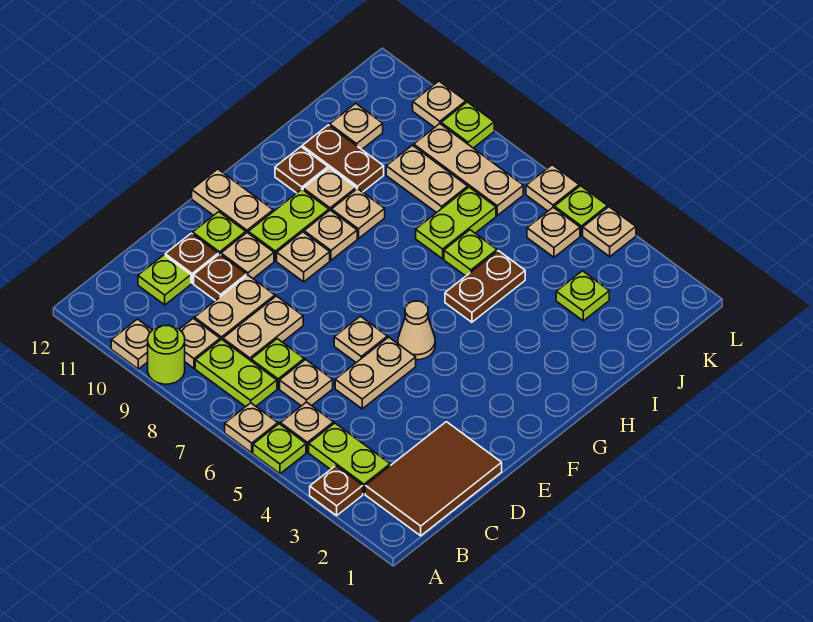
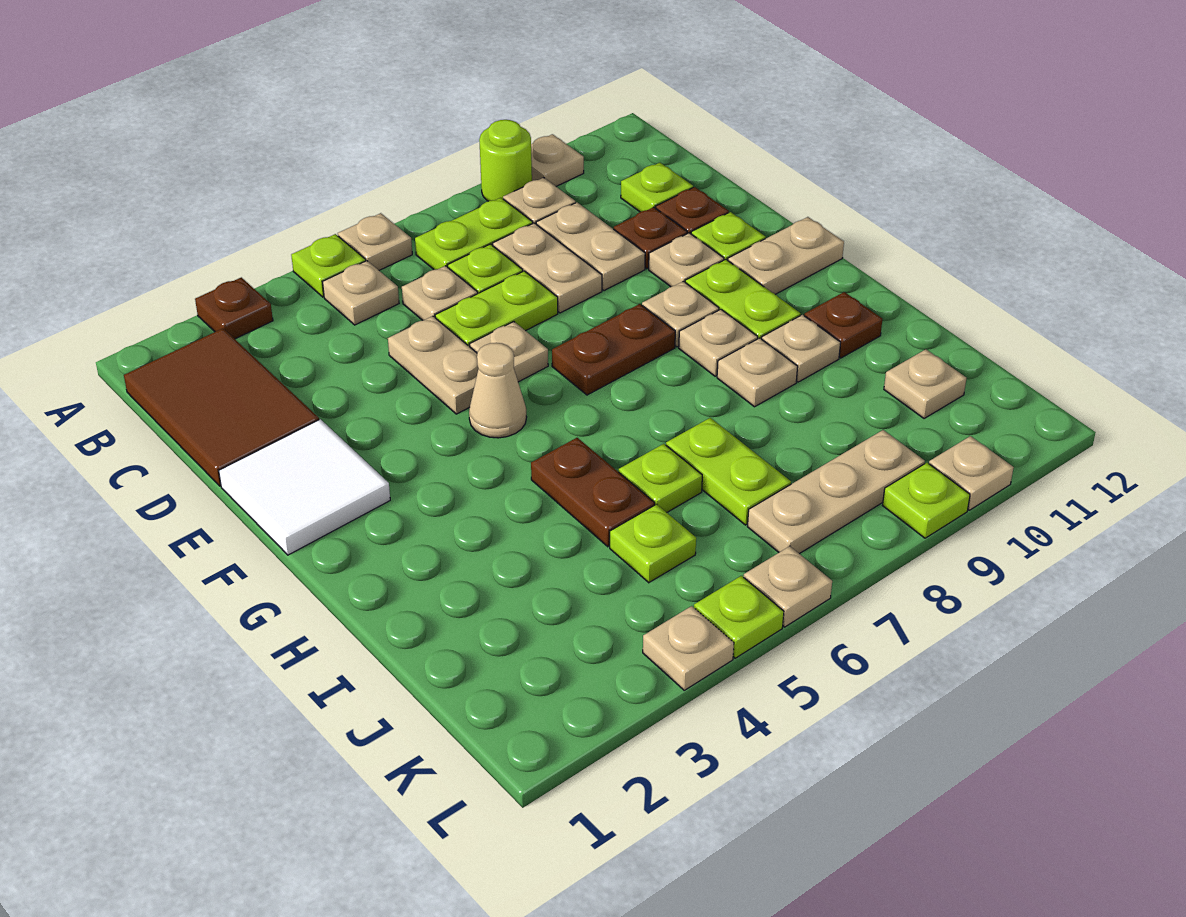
lime 1x2 plate [309,423,390,494] -> lime 1x2 plate moved to [435,271,558,347]
none -> white 2x2 tile [219,419,390,555]
brown 1x2 plate [302,125,384,192] -> brown 1x2 plate moved to [552,304,675,395]
lime 1x1 plate [556,271,609,321] -> lime 1x1 plate moved to [610,504,696,583]
tan 1x2 plate [386,145,468,213] -> none
tan 1x1 plate [527,207,580,257] -> none

